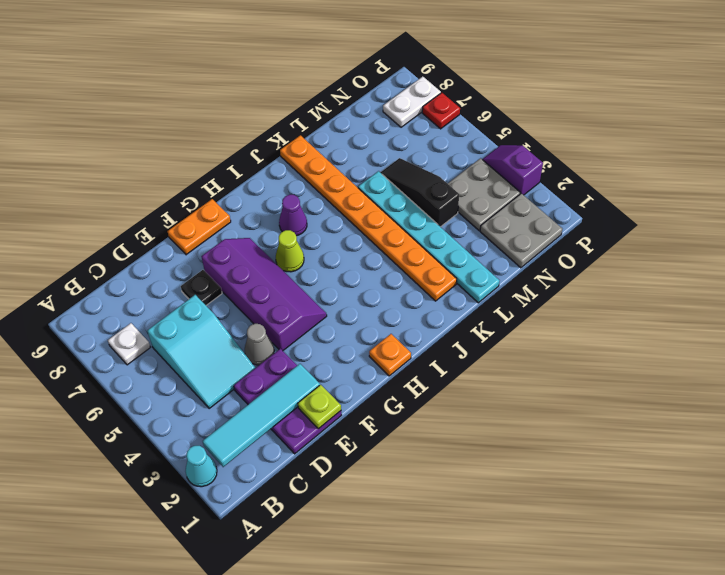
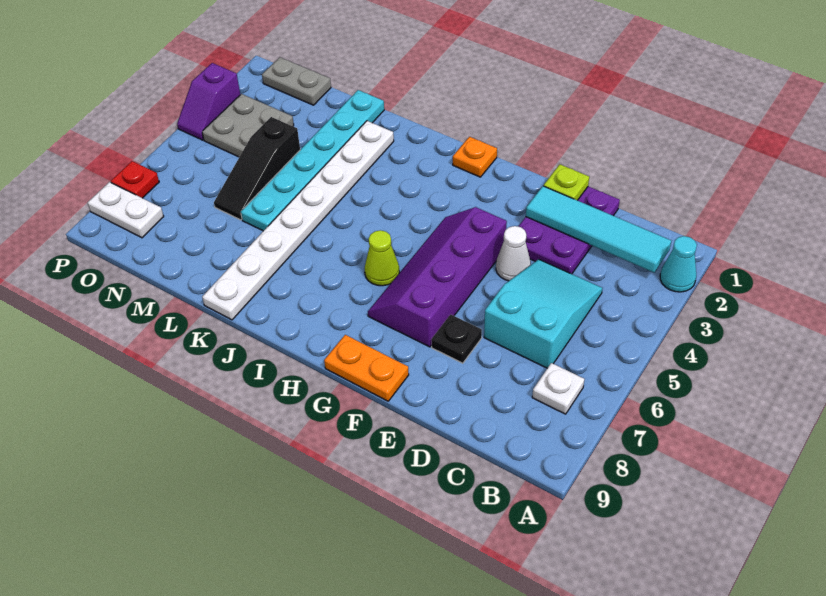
grey 1x1 cone [245,324,274,365] -> white 1x1 cone [496,226,531,281]
purple 1x1 cone [279,195,307,236] -> none
orange 1x8 plate [280,135,457,301] -> white 1x8 plate [202,121,394,320]
grey 2x2 plate [480,193,562,268] -> grey 1x2 plate [262,57,331,105]

